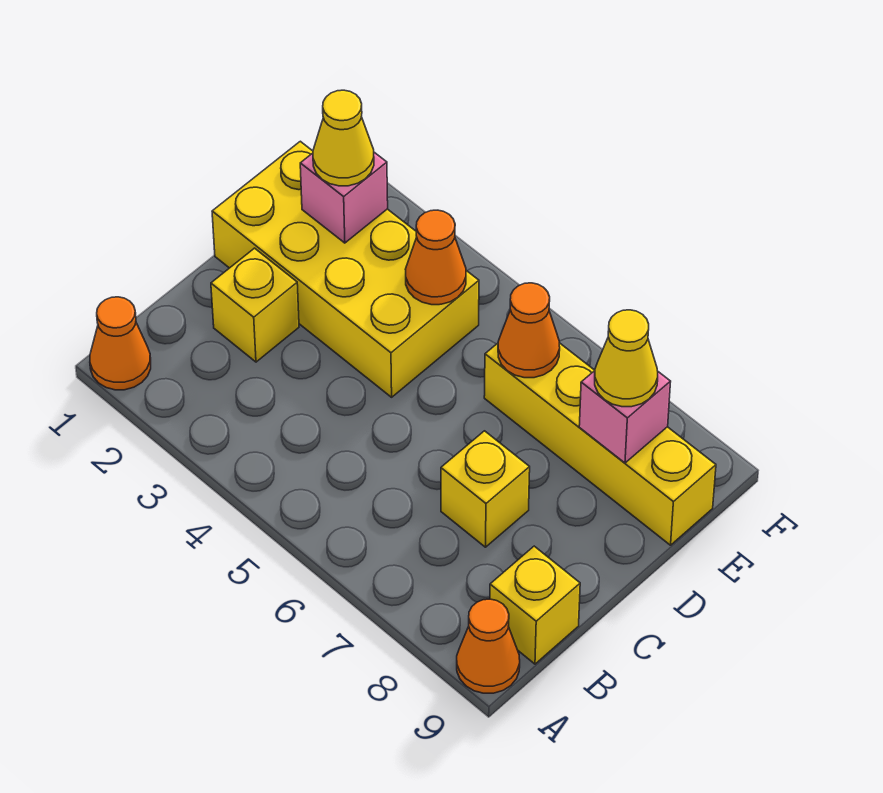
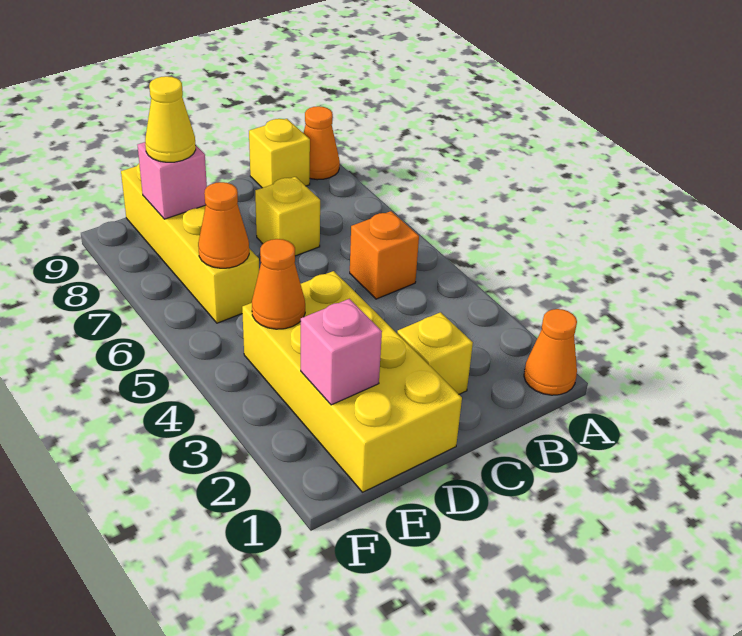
none -> orange 1x1 brick [350,211,419,299]
yellow 1x1 cone [313,90,374,186] -> none

